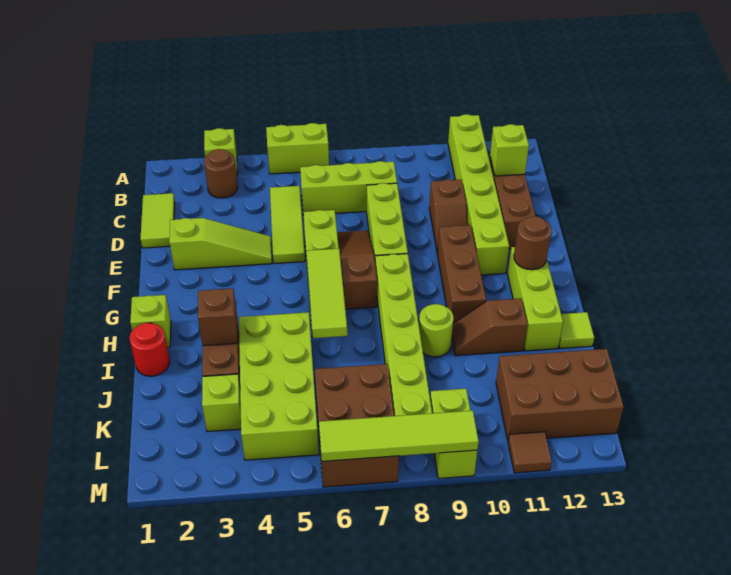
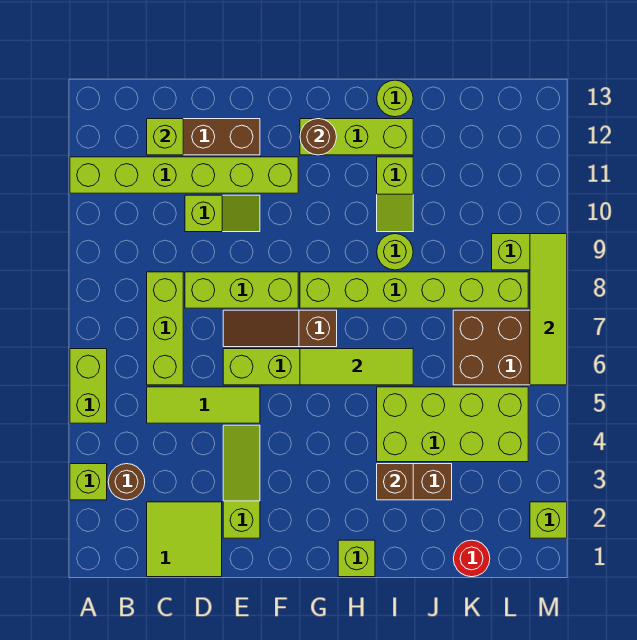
lime 1x2 tile [141,193,175,248] -> lime 2x2 tile [147,502,222,577]
brown 1x2 slope [429,179,467,252] -> lime 1x2 slope [185,195,260,232]
brown 1x3 brick [437,225,486,323] -> none
red 1x1 round brick [129,323,170,376] -> red 1x1 round brick moved to [453,540,490,577]
brown 1x2 slope [452,298,527,356] -> lime 1x2 slope [377,157,413,232]
lime 1x1 tile [559,312,594,348] -> lime 1x1 round brick [377,80,413,117]
lime 1x1 brick [202,374,241,432] -> lime 1x1 brick moved to [530,502,567,538]
brown 2x3 brick [496,349,624,440] -> none
brown 1x1 tile [508,432,552,473] -> none

